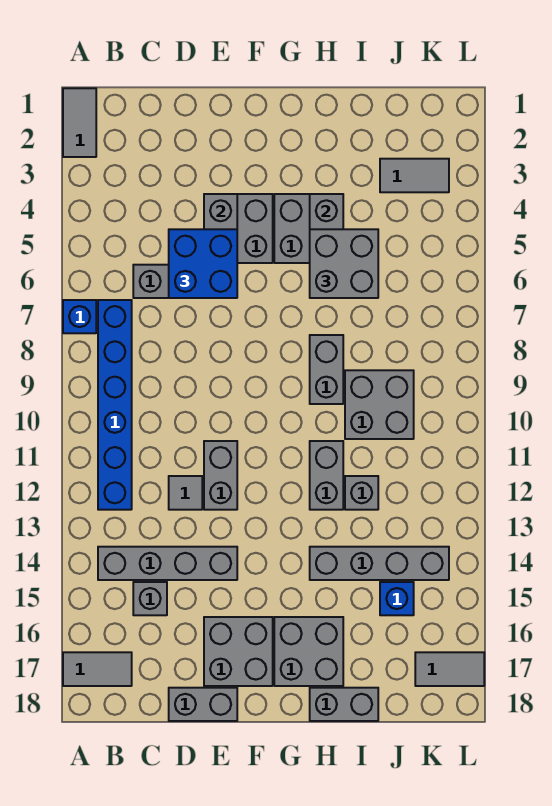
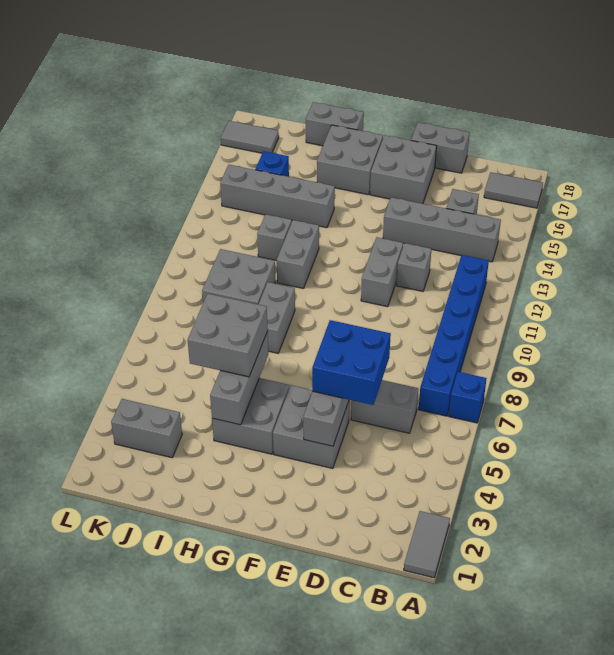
grey 1x1 tile [169,476,202,510] -> grey 1x1 brick [396,243,431,291]
grey 1x2 tile [380,159,449,192] -> grey 1x2 brick [111,399,182,458]

